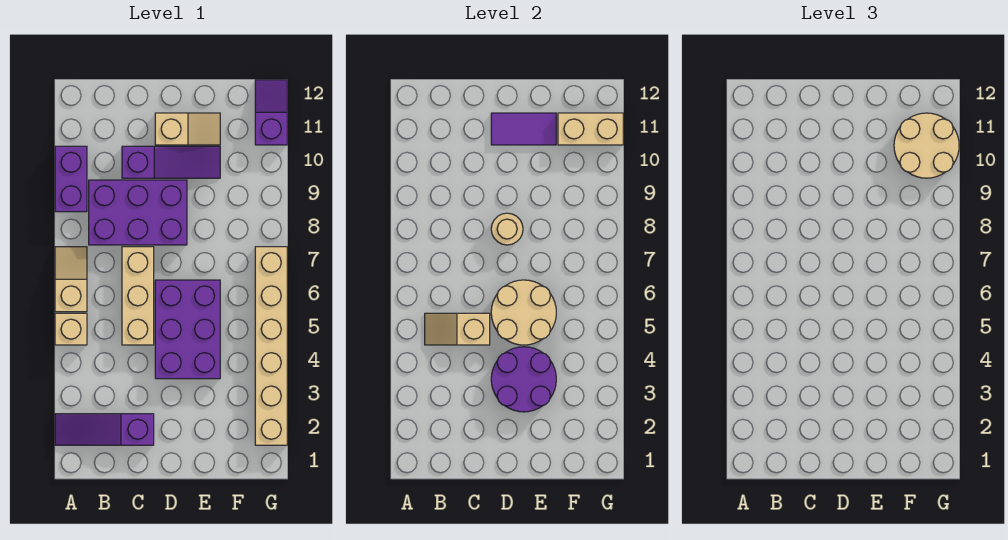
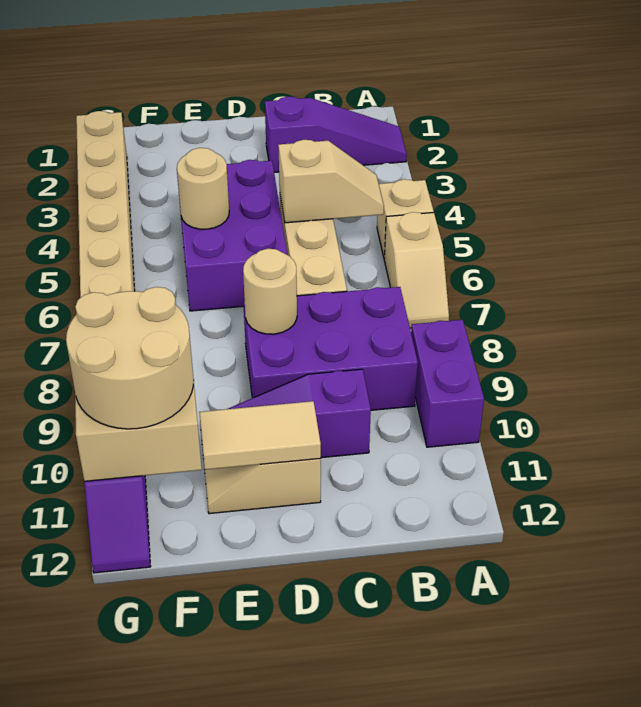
purple 2x2 round brick [491,347,556,412] -> none
tan 2x2 round brick [491,280,556,345] -> tan 1x1 round brick [177,148,229,229]
purple 1x2 tile [491,113,556,145] -> tan 1x2 tile [199,401,321,470]

